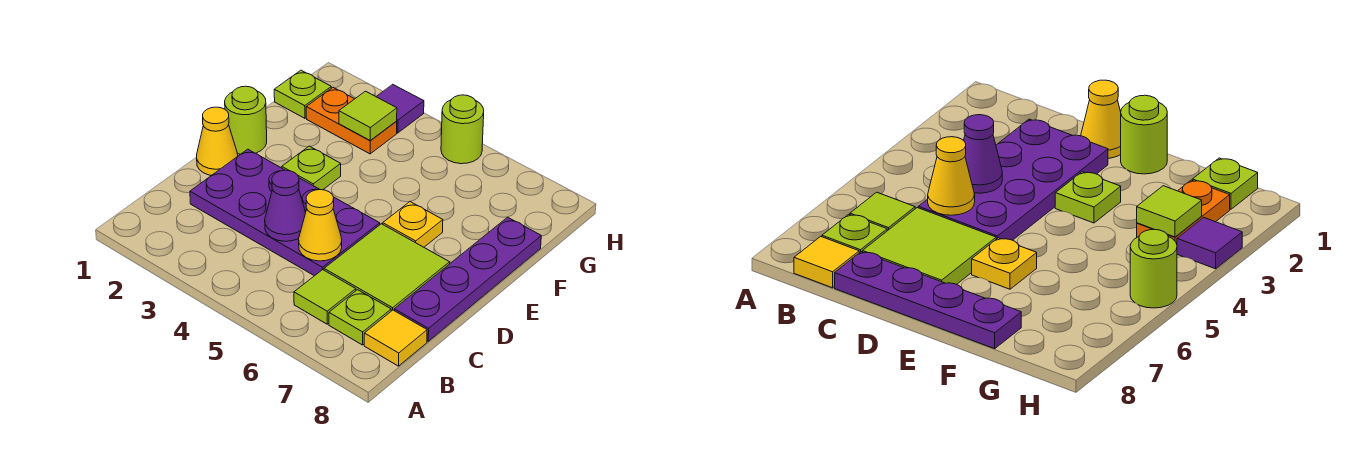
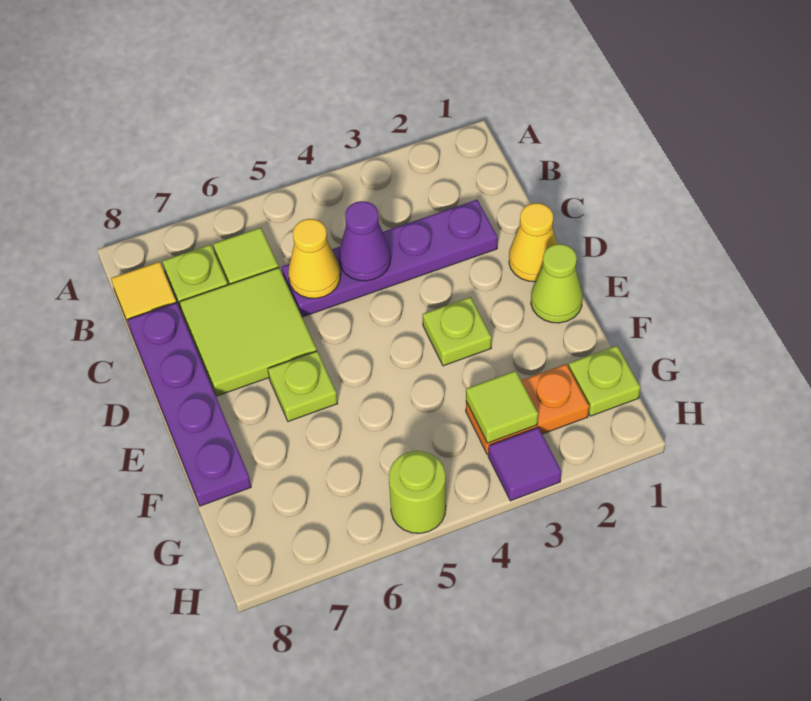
purple 2x4 plate [190,149,380,276] -> purple 1x4 plate [282,200,498,317]
lime 1x1 round brick [225,86,267,154] -> lime 1x1 cone [531,244,583,323]
yellow 1x1 plate [383,202,443,247] -> lime 1x1 plate [268,351,338,421]

